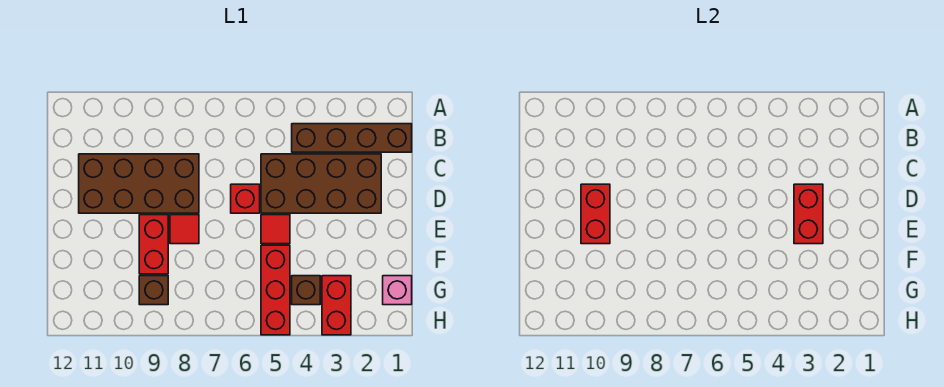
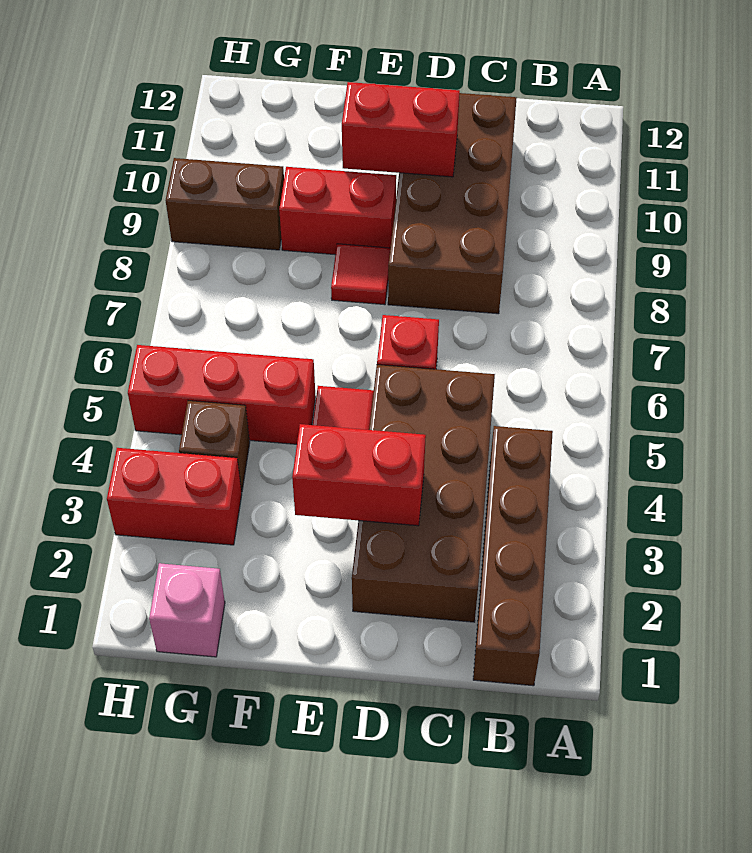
brown 1x1 brick [139,276,168,305] -> brown 1x2 brick [166,158,284,250]

